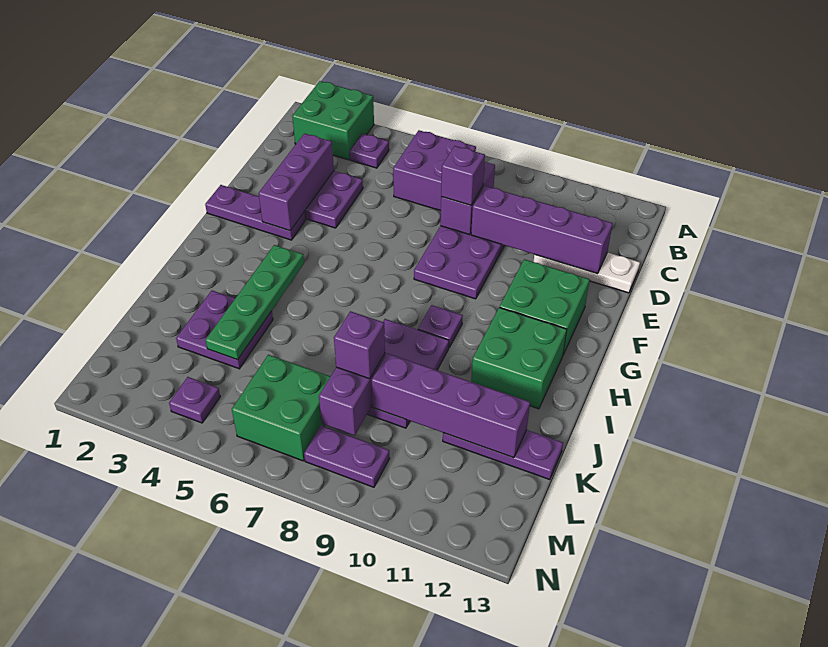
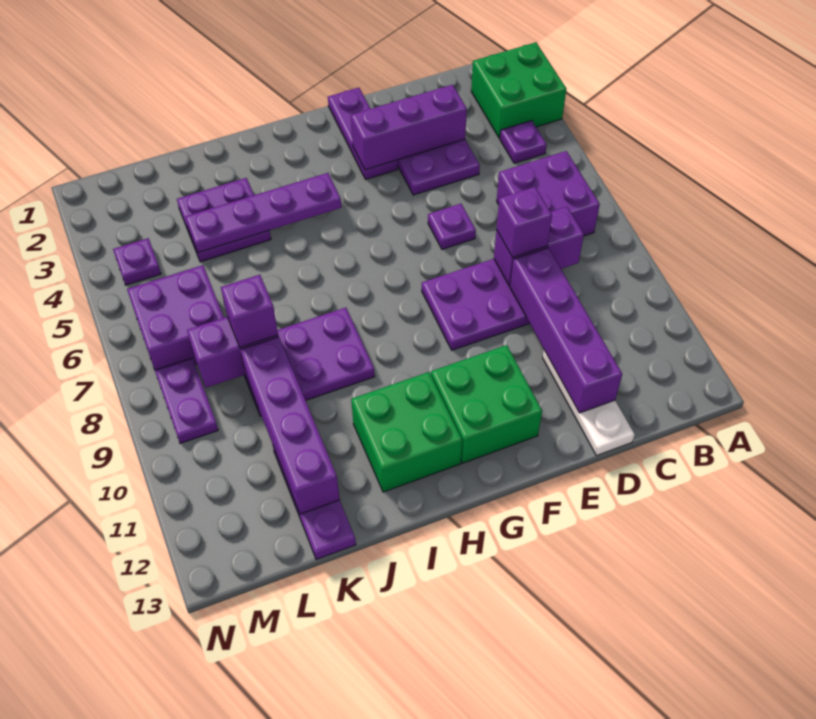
green 1x4 plate [206,245,304,360] -> purple 1x4 plate [185,173,341,253]
purple 1x1 plate [418,305,463,347] -> purple 1x1 plate moved to [428,204,476,249]
green 2x2 brick [232,355,331,461] -> purple 2x2 brick [127,265,224,370]

